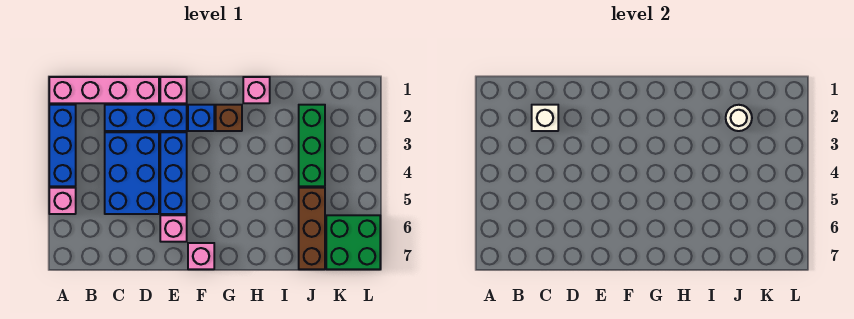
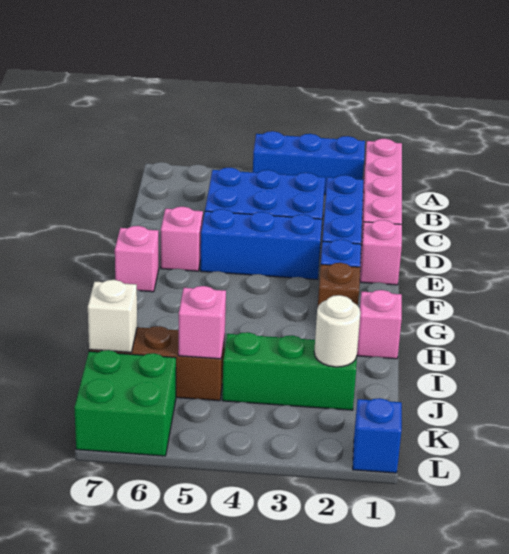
pink 1x1 brick [49,188,76,214] -> pink 1x1 brick moved to [178,286,226,359]
white 1x1 brick [532,105,558,131] -> white 1x1 brick moved to [88,280,137,353]
none -> blue 1x1 brick [353,398,402,473]

